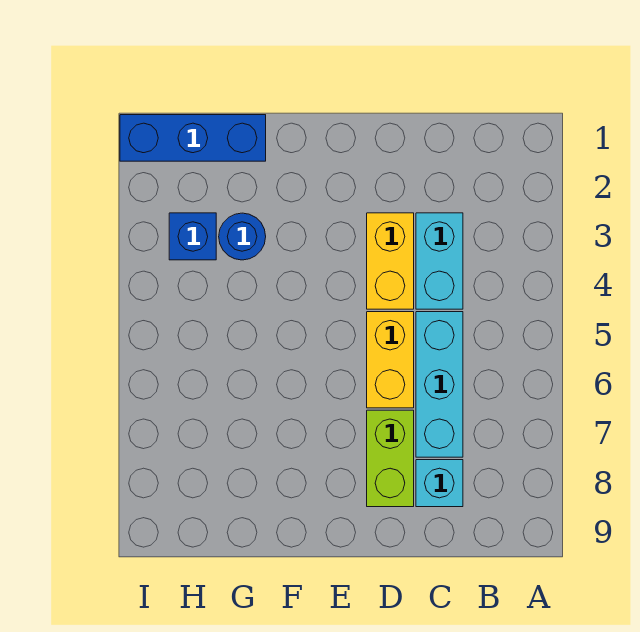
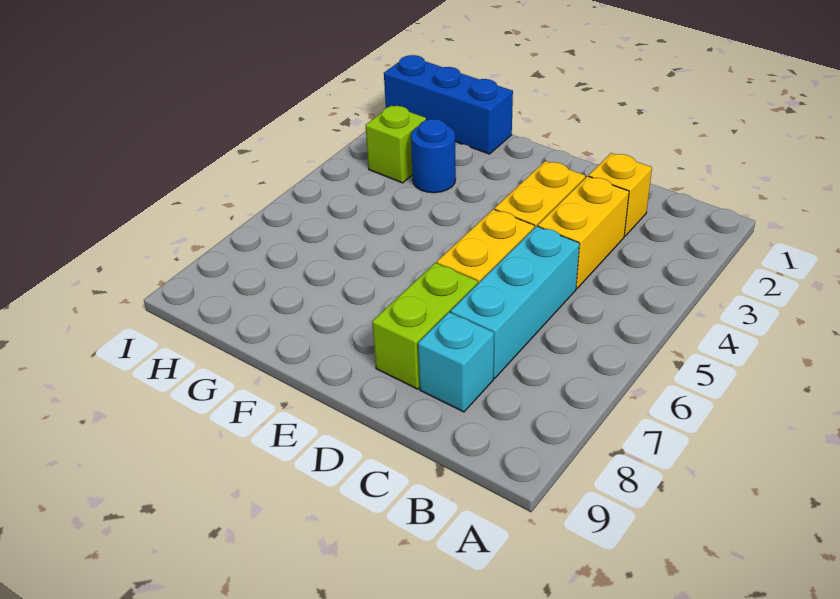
none -> yellow 1x1 brick [589,153,652,236]
cyan 1x2 brick [416,213,463,309] -> yellow 1x2 brick [538,176,629,289]
blue 1x1 brick [169,213,216,260] -> lime 1x1 brick [366,105,426,183]

